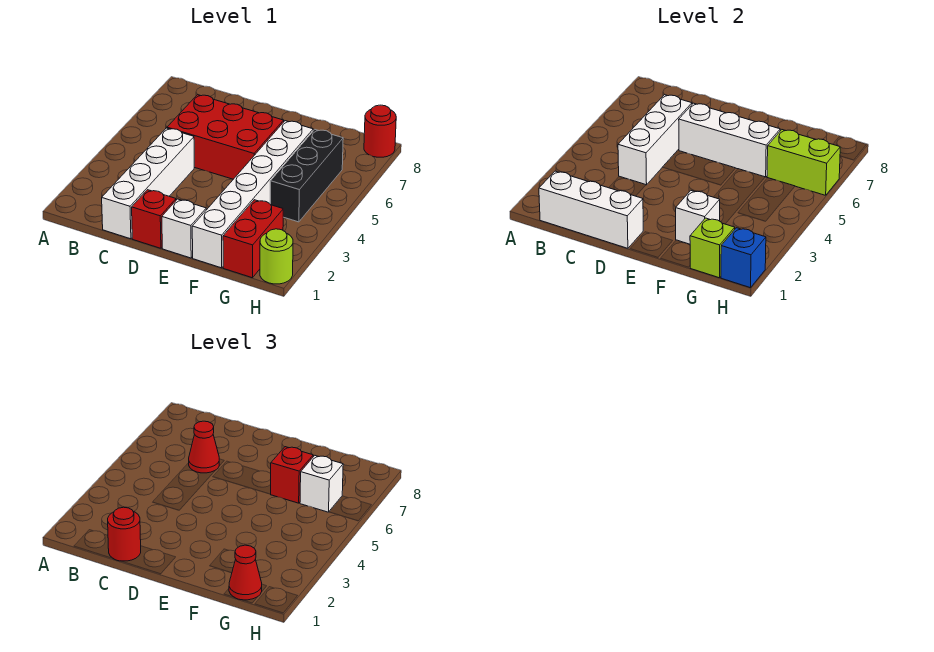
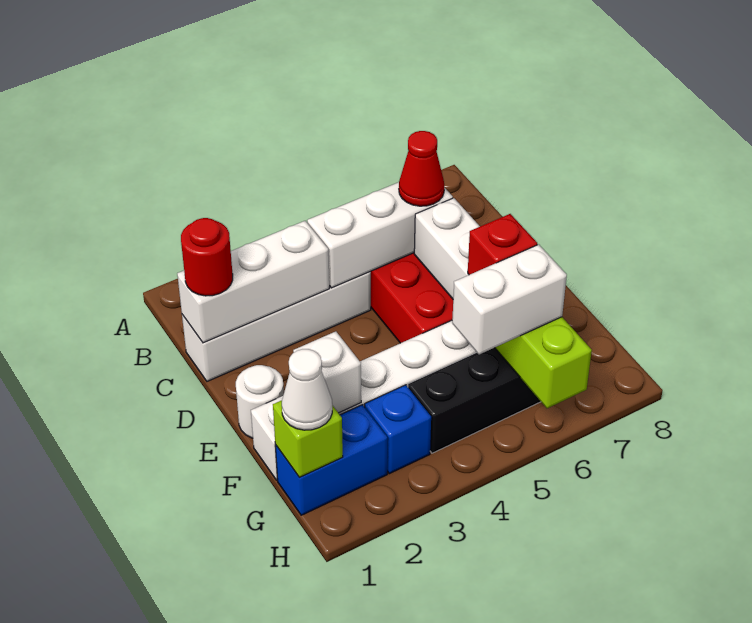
white 1x3 brick [539,171,643,248] -> white 1x3 brick turned to [177,221,329,343]
red 1x1 brick [132,190,176,248] -> none
white 1x1 brick [162,199,206,258] -> white 1x1 round brick [236,365,284,438]
red 1x2 brick [223,200,284,278] -> blue 1x2 brick [275,405,387,515]
red 1x1 cone [229,545,262,600] -> white 1x1 cone [282,349,332,430]
white 1x1 brick [300,456,343,512] -> white 1x2 brick [452,244,567,354]
lime 1x1 round brick [260,229,293,284] -> none
blue 1x1 brick [721,228,766,288] -> blue 1x1 brick moved to [365,385,431,474]
red 1x1 round brick [364,105,396,157] -> none

